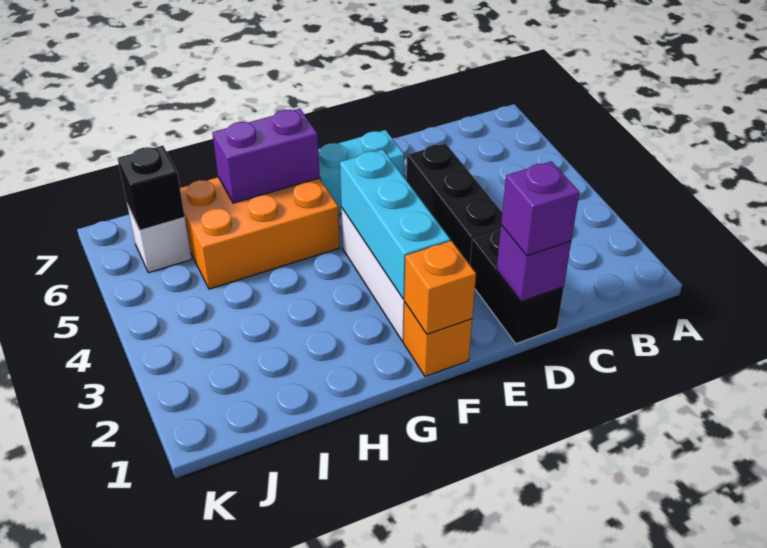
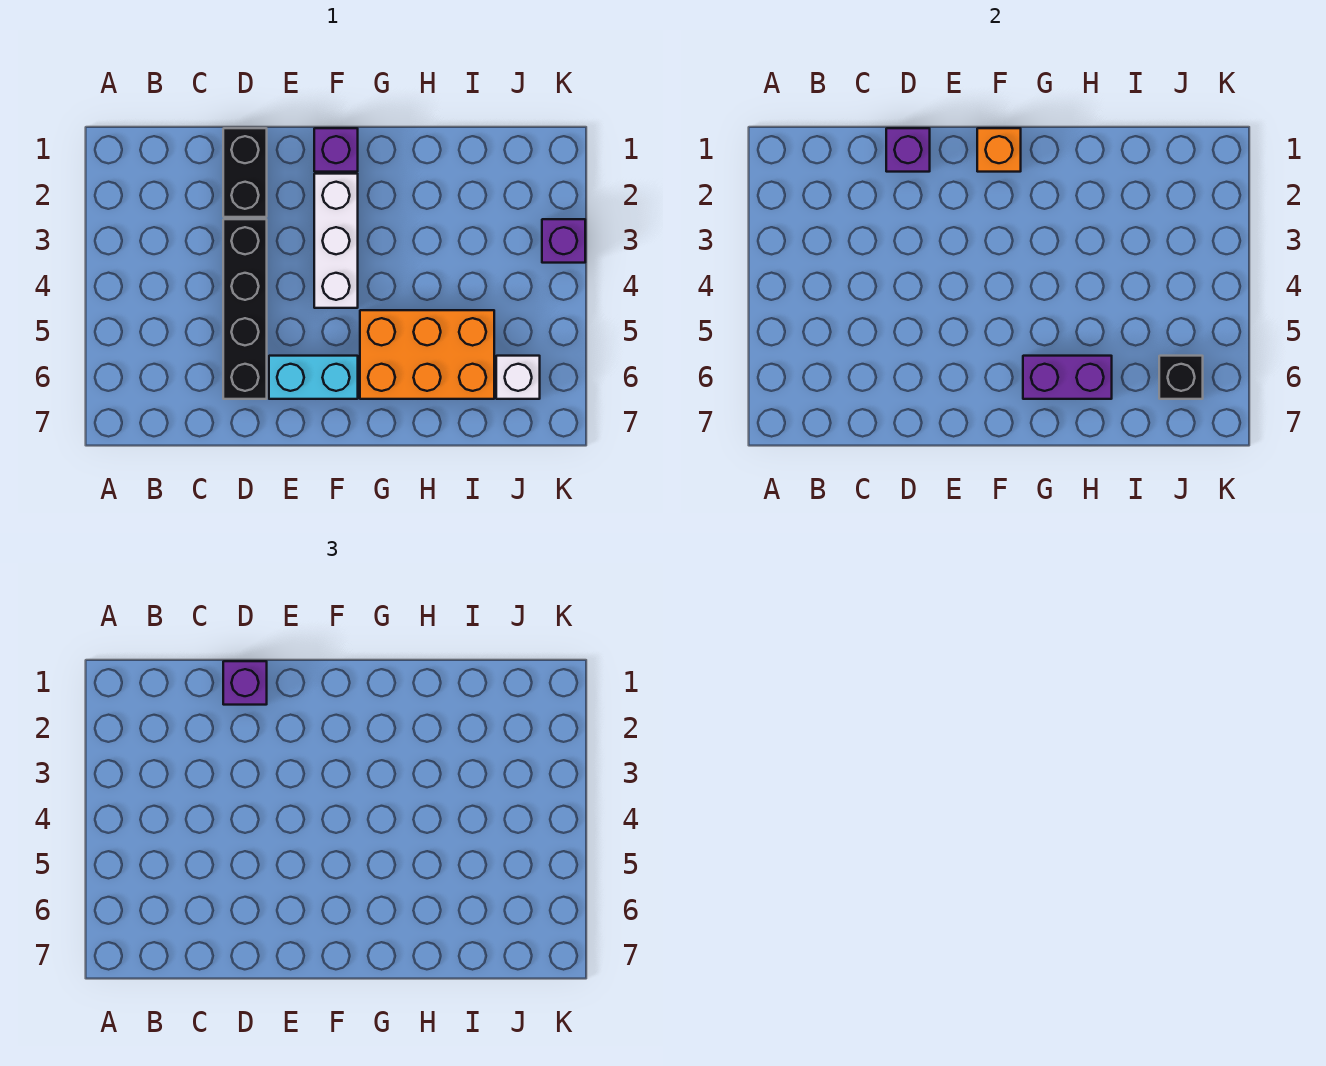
black 1x3 brick [407,143,502,264] -> black 1x4 brick [223,219,267,399]
orange 1x1 brick [403,302,472,376] -> purple 1x1 brick [314,128,358,172]
cyan 1x3 brick [340,150,450,299] -> none
none -> purple 1x1 brick [542,219,585,263]

